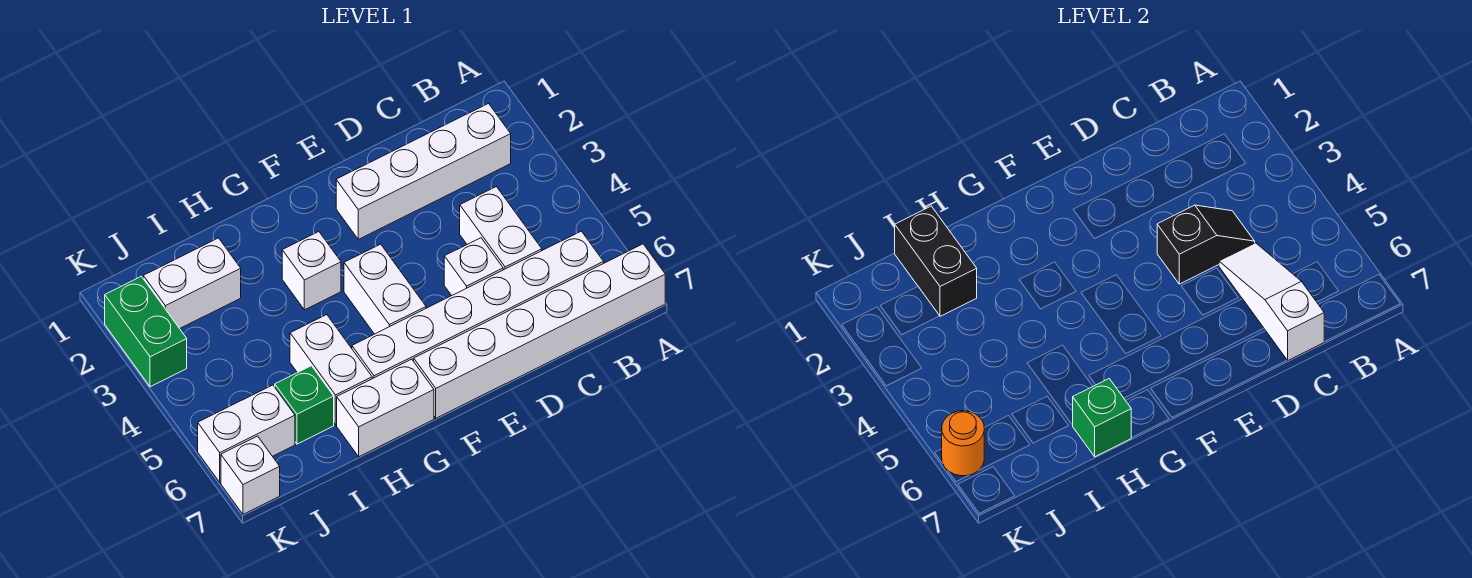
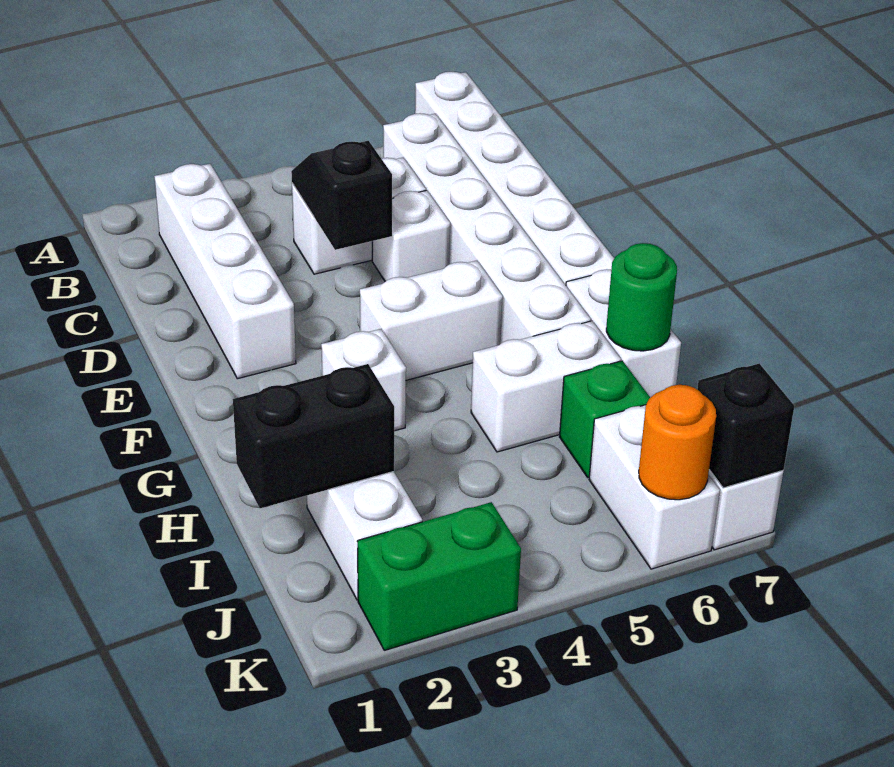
white 1x3 slope [1219,243,1324,360] -> none
green 1x1 brick [1073,379,1131,457] -> green 1x1 round brick [606,243,677,351]
none -> black 1x1 brick [697,364,794,488]

